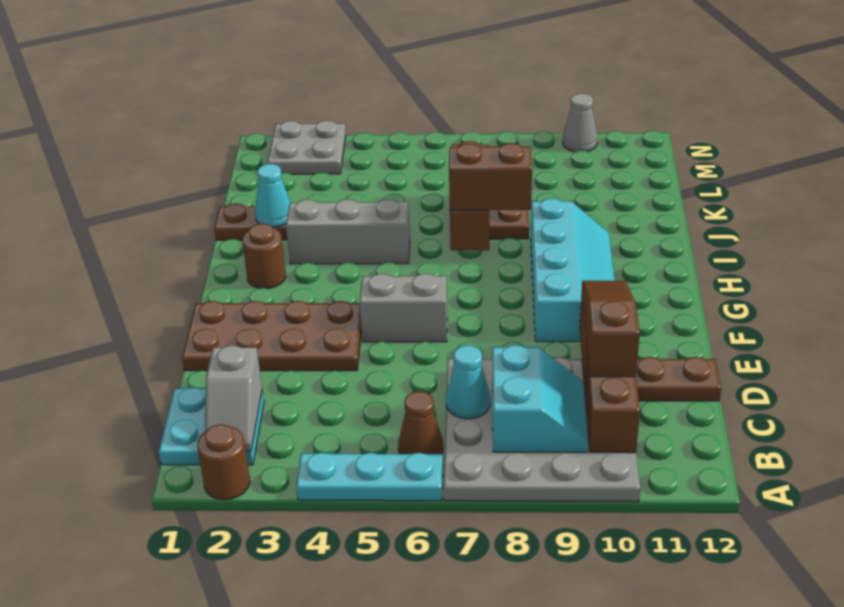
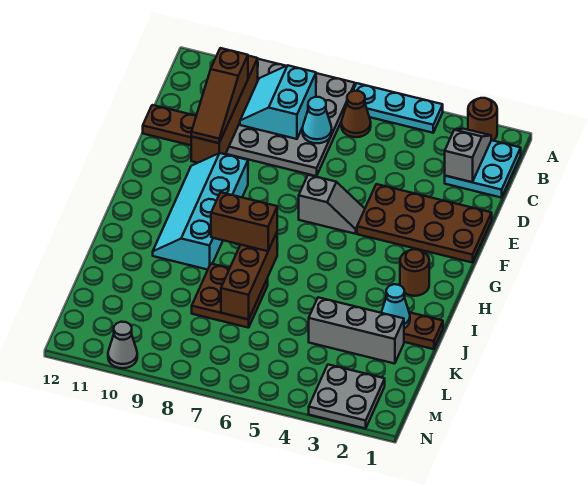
grey 1x2 brick [360,274,447,342] -> grey 1x2 slope [299,175,365,234]
grey 1x3 brick [286,199,410,264] -> grey 1x3 brick moved to [309,297,404,364]

